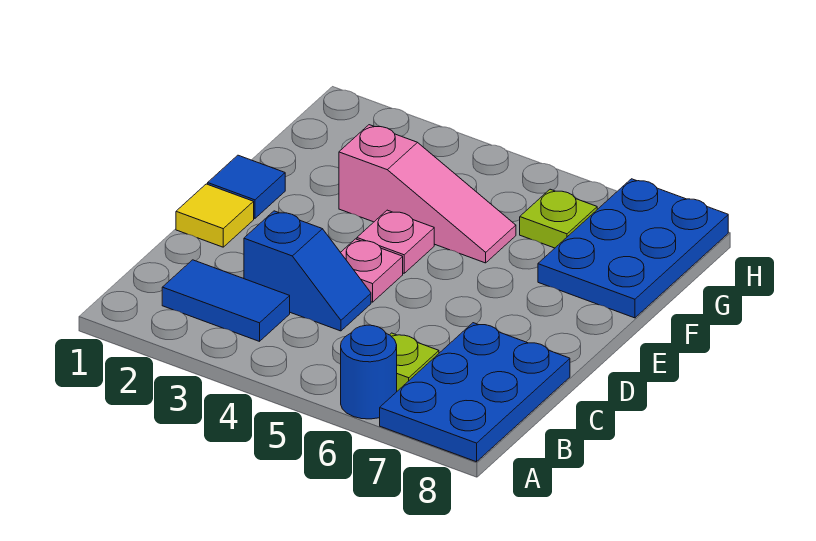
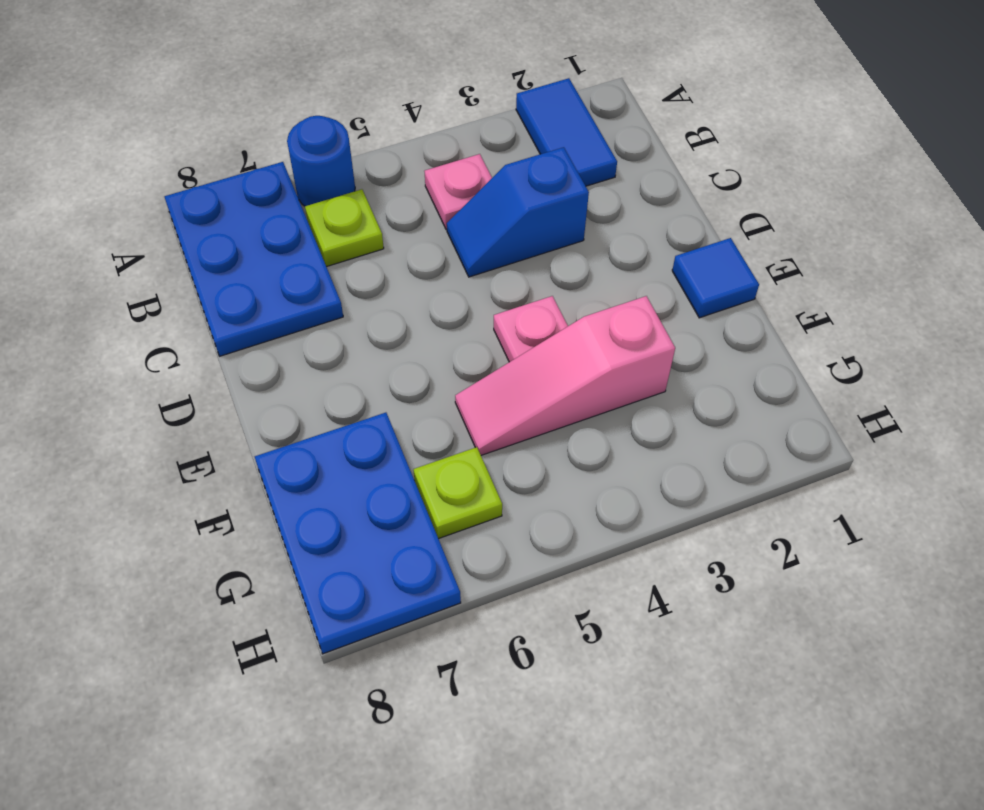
blue 1x2 tile [162,260,290,341] -> blue 1x2 tile turned to [516,78,617,186]
yellow 1x1 tile [176,184,254,247] -> none
pink 1x1 plate [340,239,403,302] -> pink 1x1 plate moved to [424,154,492,230]

